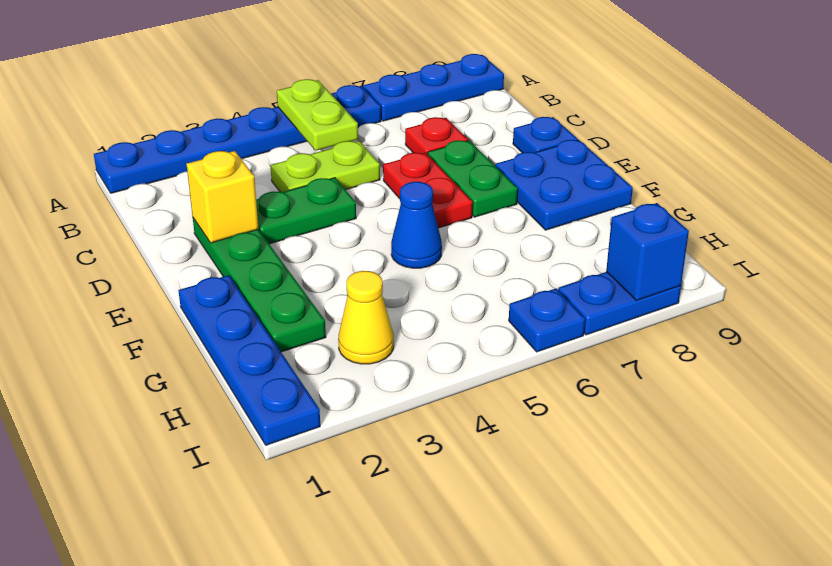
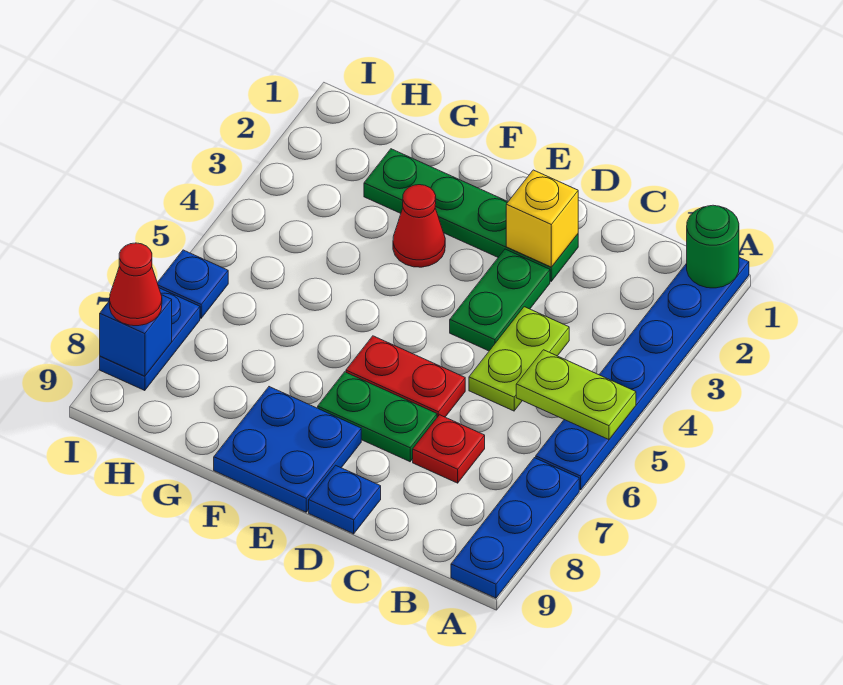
none -> green 1x1 round brick [687,205,739,288]
blue 1x4 plate [178,275,320,445] -> none
none -> red 1x1 cone [393,185,445,267]
blue 1x1 cone [391,182,442,268] -> none
yellow 1x1 cone [338,271,394,364] -> none
none -> red 1x1 cone [110,243,162,326]

